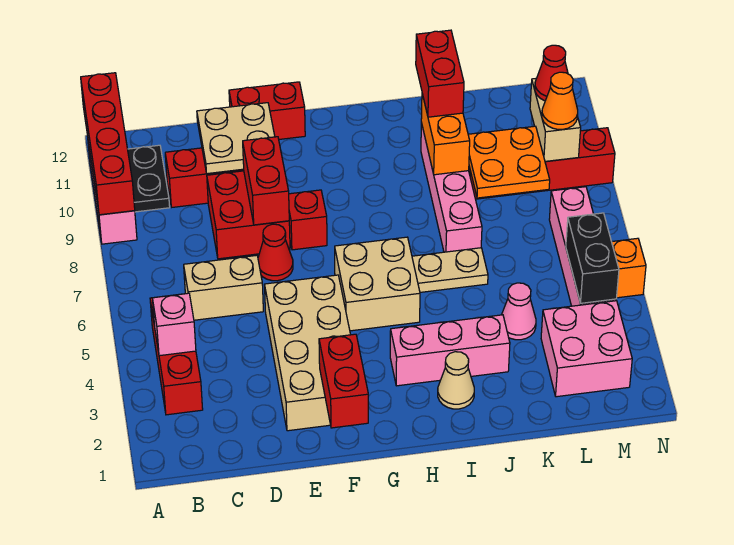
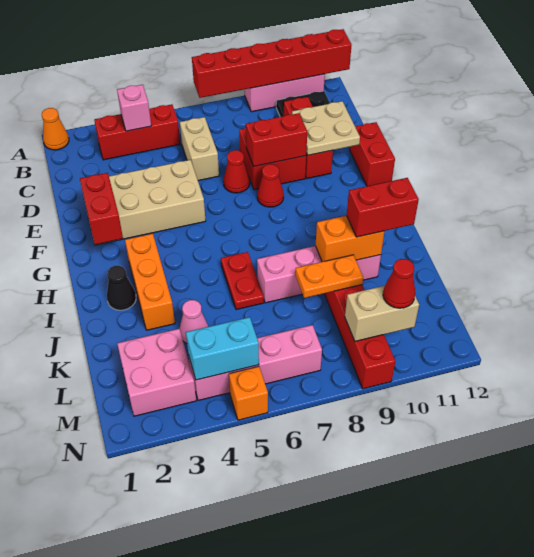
red 1x4 brick [81,73,135,215] -> red 1x6 brick [192,29,352,98]
red 1x2 brick [319,334,368,428] -> red 1x2 brick turned to [80,173,123,244]
red 1x1 brick [289,190,327,250] -> red 1x1 cone [257,164,284,207]
tan 2x2 brick [335,237,420,331] -> none
pink 1x3 brick [390,315,510,386] -> orange 1x3 brick [125,234,175,330]
tan 1x1 cone [438,352,474,409] -> black 1x1 cone [107,266,136,310]
tan 1x2 plate [412,248,488,292] -> red 1x2 plate [221,252,264,310]
orange 2x2 plate [468,126,550,198] -> orange 1x2 plate [295,255,363,298]
black 1x2 brick [566,213,619,303] -> cyan 1x2 brick [186,317,259,380]
orange 1x1 cone [542,72,578,129] -> orange 1x1 cone moved to [42,108,69,150]

